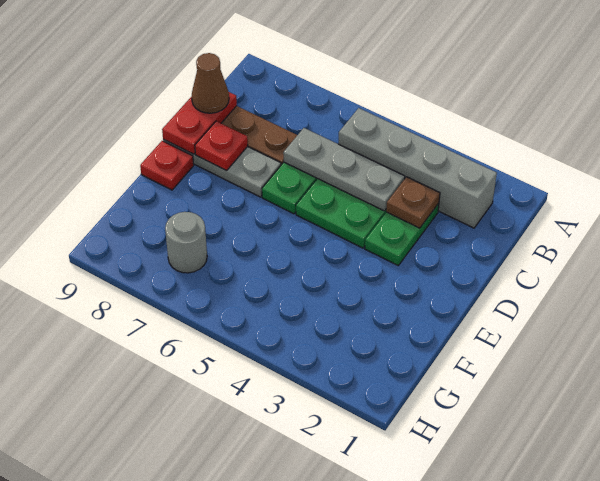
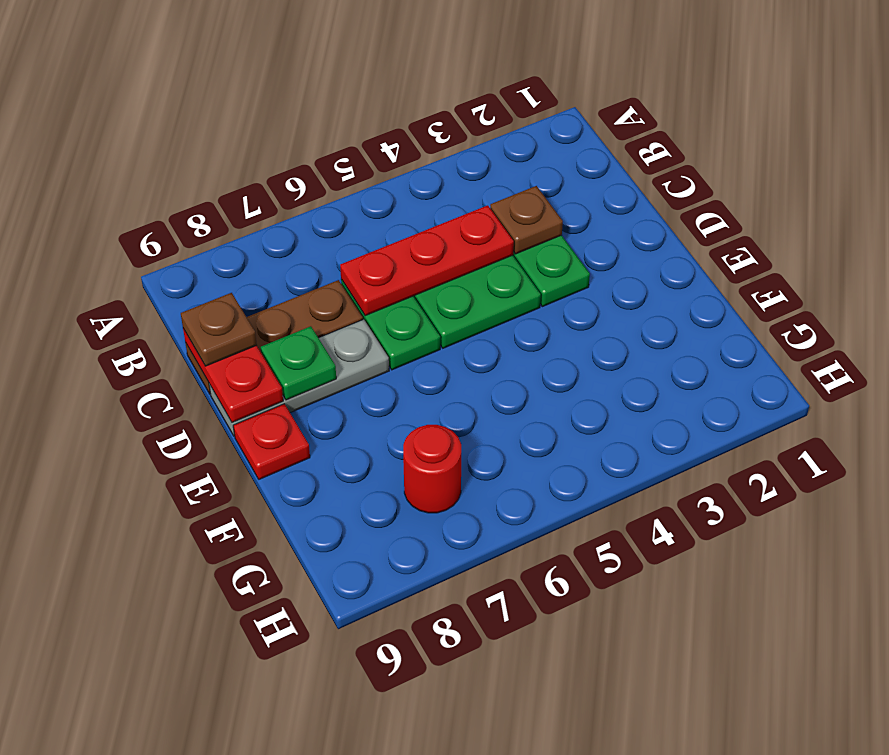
grey 1x4 brick [338,108,497,228] -> none
grey 1x3 plate [283,128,405,211] -> red 1x3 plate [340,205,514,316]
brown 1x1 cone [192,53,229,113] -> brown 1x1 plate [181,293,257,366]
red 1x1 plate [195,121,248,171] -> green 1x1 plate [261,326,336,400]
grey 1x1 round brick [165,212,207,273] -> red 1x1 round brick [403,425,461,513]

